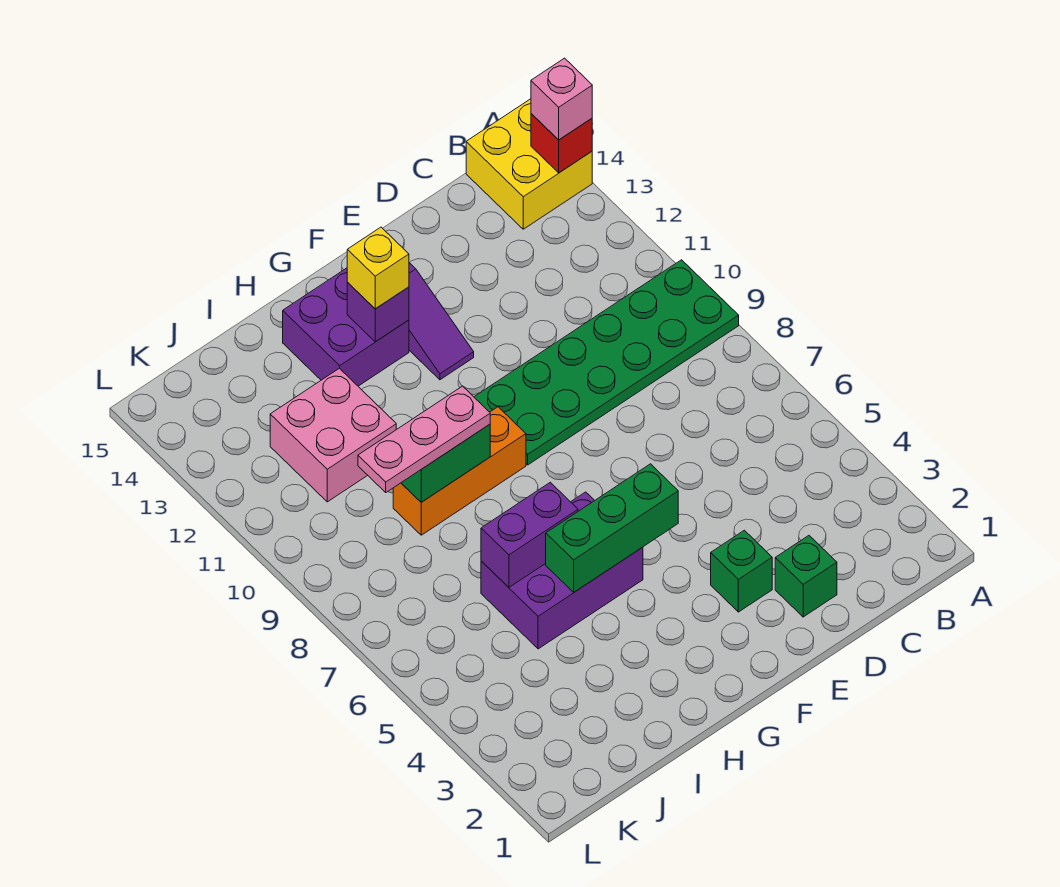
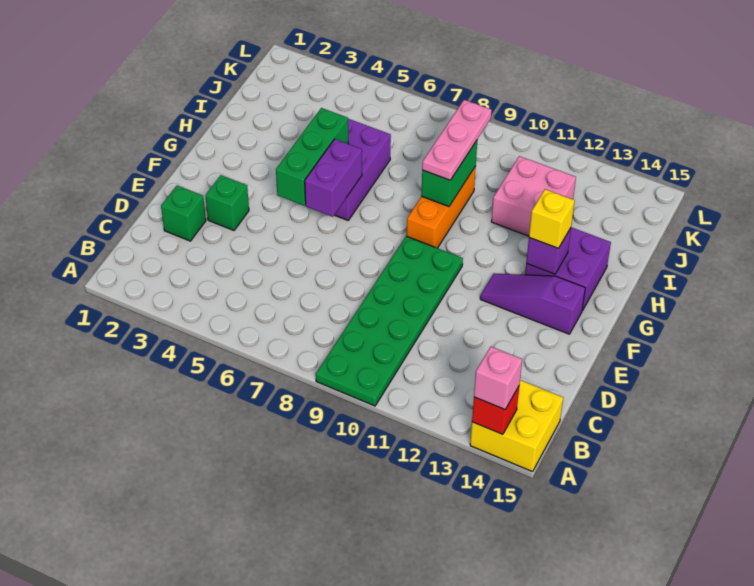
purple 1x2 brick [481,482,578,587] -> purple 1x2 brick moved to [305,139,362,217]

